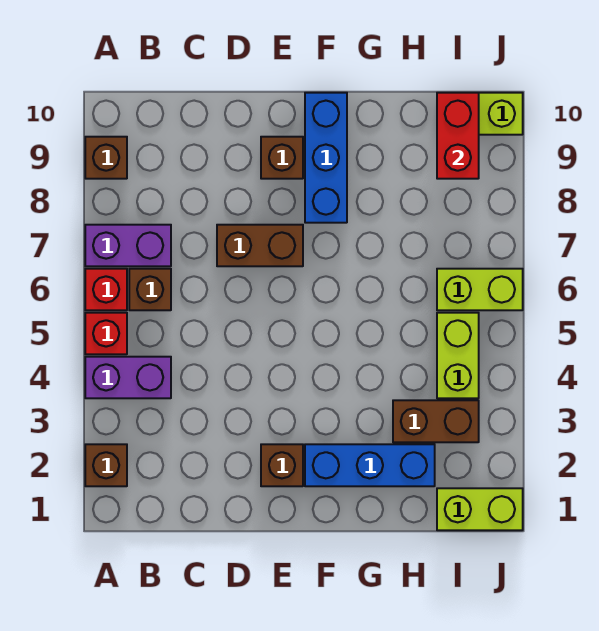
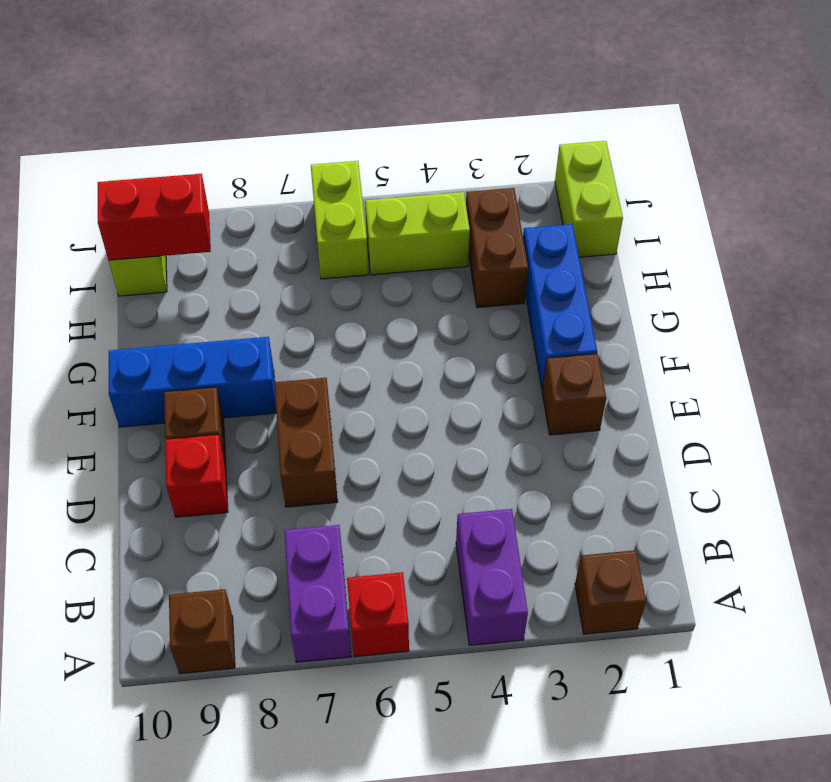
red 1x1 brick [85,313,127,354] -> red 1x1 brick moved to [165,435,228,517]
brown 1x1 brick [129,269,171,310] -> none

